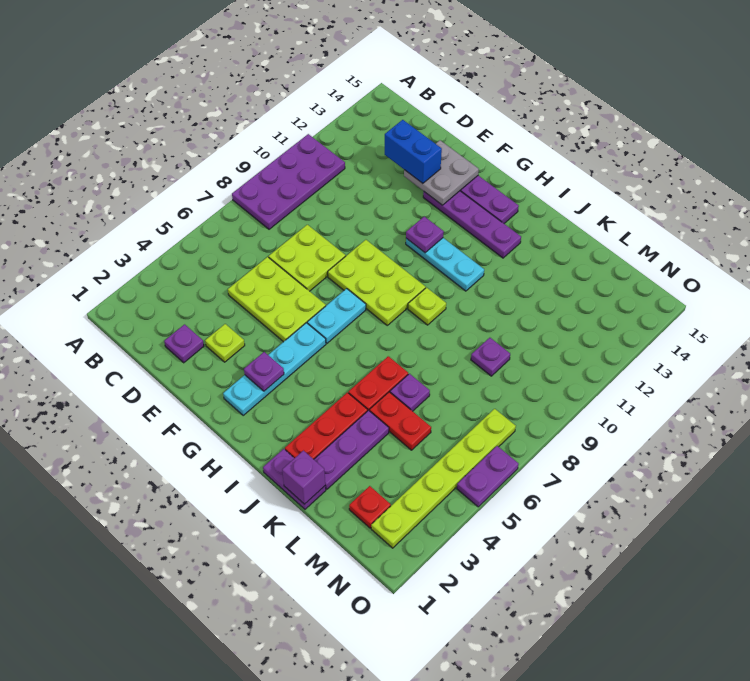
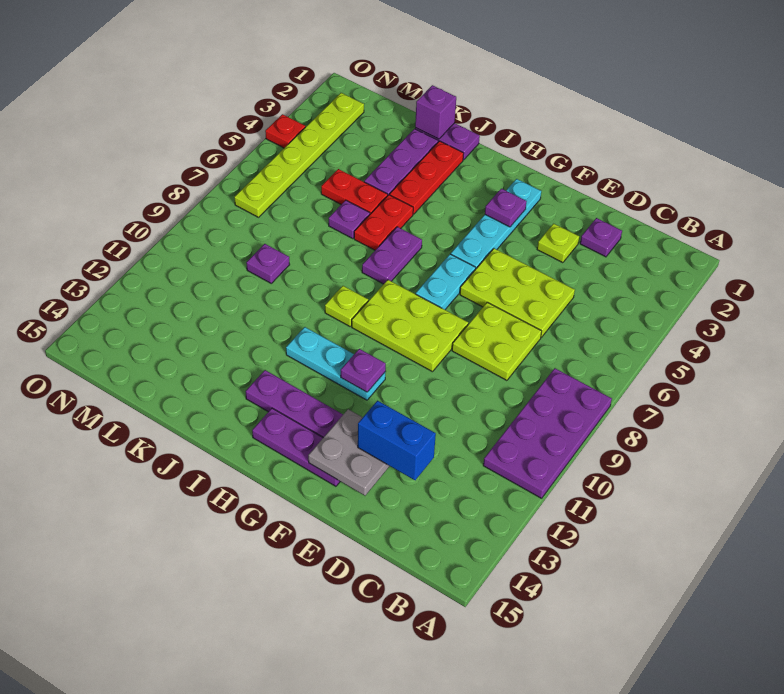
red 1x1 plate [349,486,391,528] -> red 1x1 plate moved to [265,114,305,148]
purple 1x2 plate [457,446,519,507] -> purple 1x2 plate moved to [362,227,422,284]

